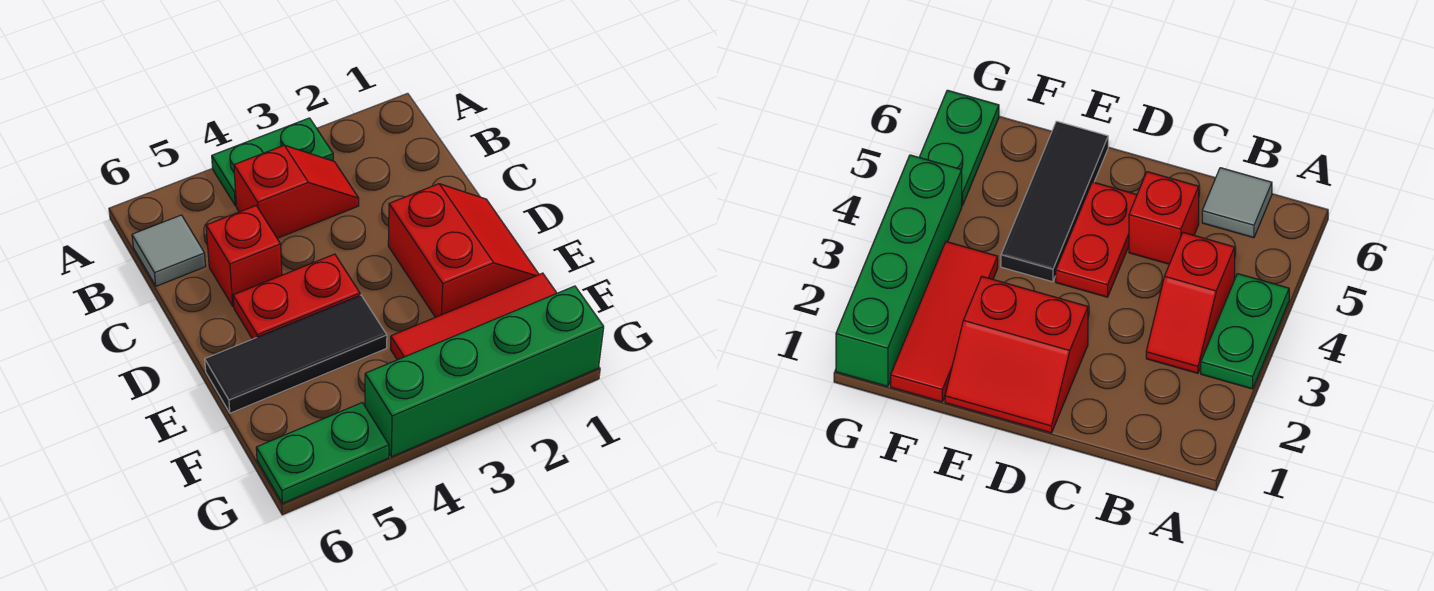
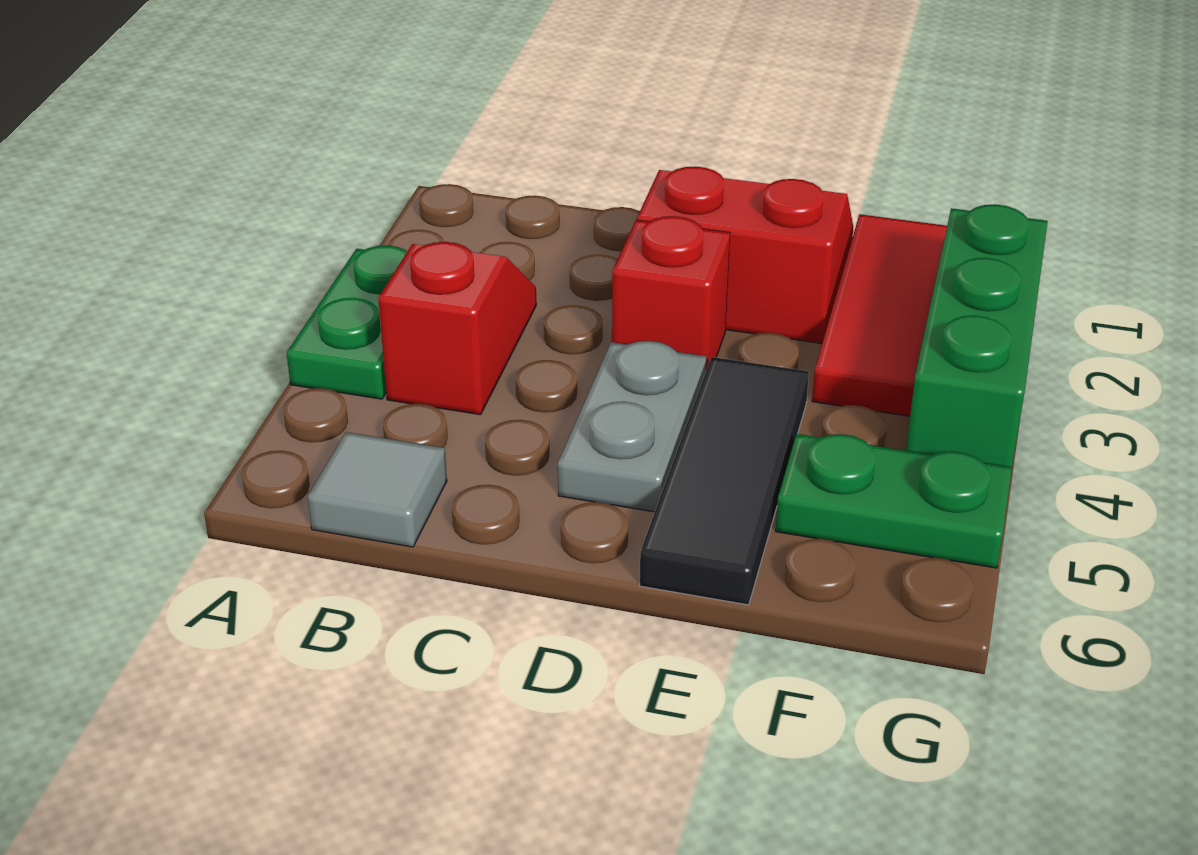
red 1x1 brick [206,206,282,306] -> red 1x1 brick moved to [612,216,730,370]
red 1x2 plate [233,254,360,339] -> grey 1x2 plate [558,341,706,512]
green 1x4 brick [365,286,604,457] -> green 1x3 brick [906,204,1048,467]
green 1x2 plate [256,403,389,503] -> green 1x2 plate turned to [775,434,1012,568]

